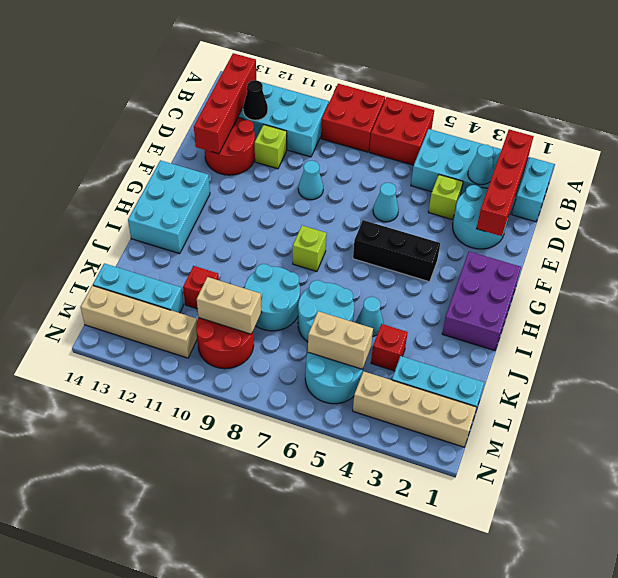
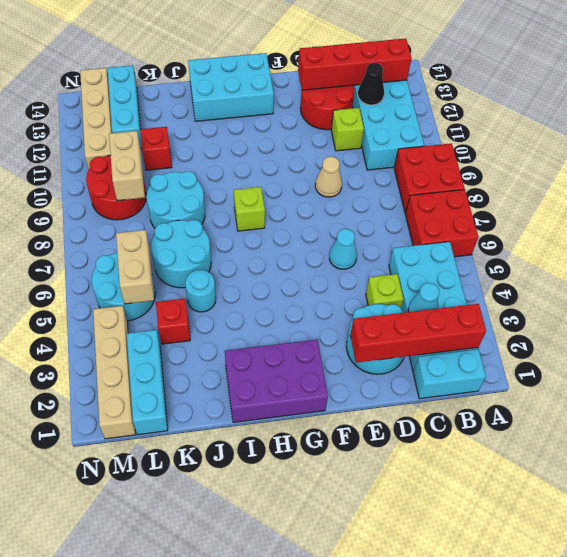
cyan 1x1 cone [298,161,323,200] -> tan 1x1 cone [315,157,342,197]
black 1x3 brick [353,220,440,282] -> none
cyan 1x1 cone [357,297,383,336] -> cyan 1x1 round brick [185,270,216,312]

